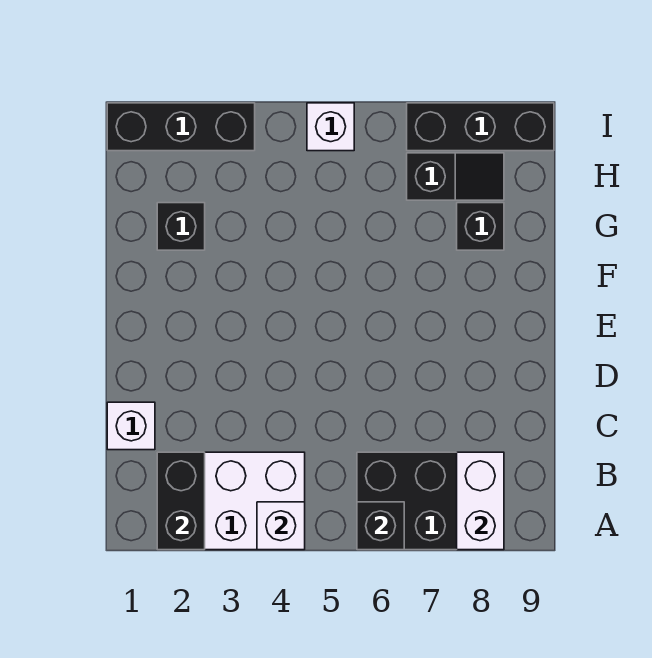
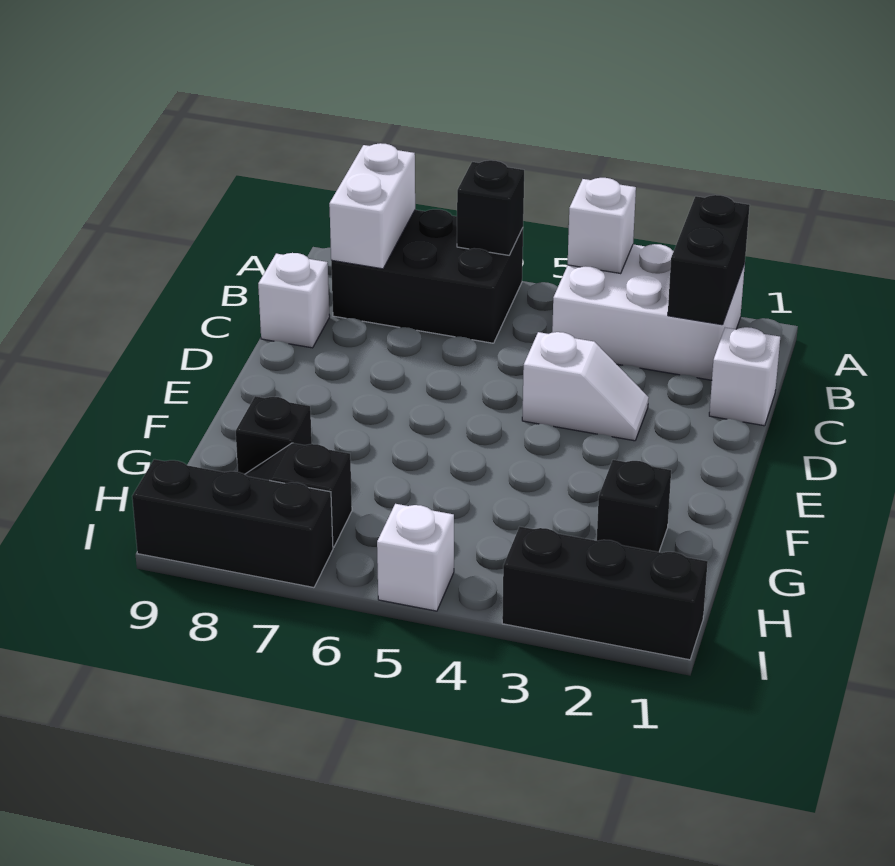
none -> white 1x1 brick [258,253,330,348]
none -> white 1x2 slope [522,332,649,441]

